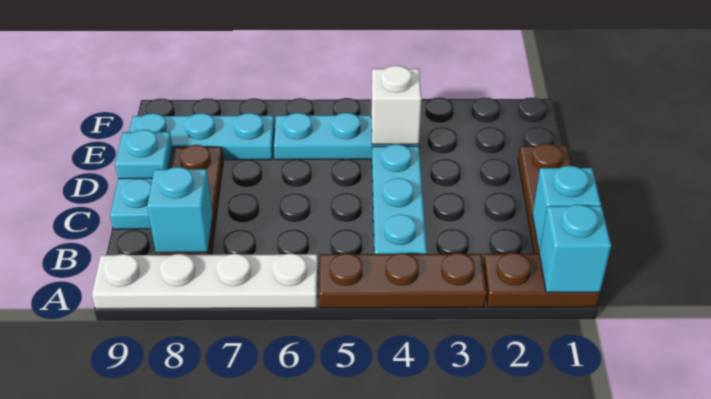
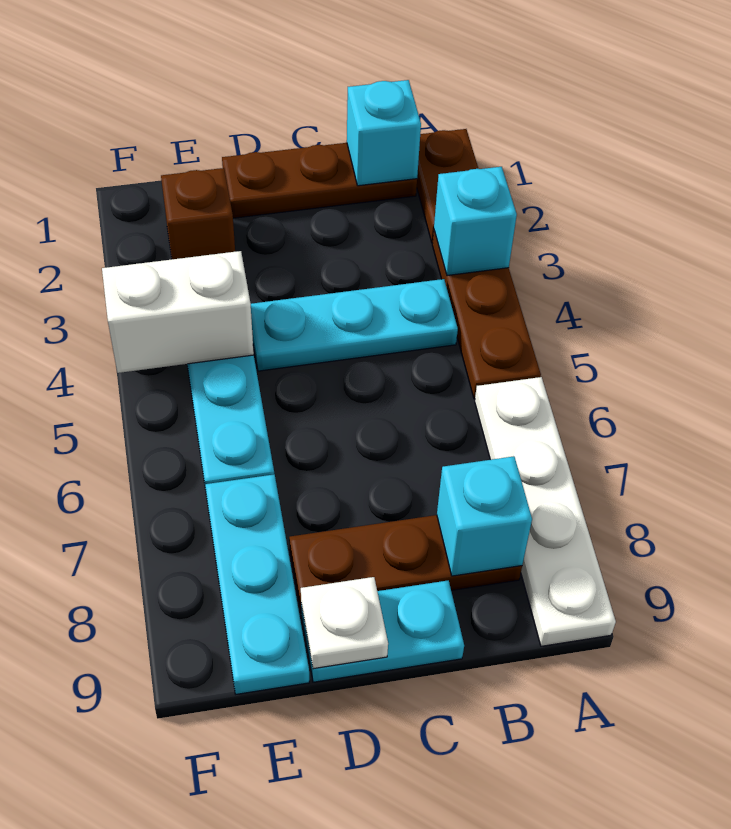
cyan 1x1 brick [539,204,611,292] -> cyan 1x1 brick moved to [434,167,517,276]
cyan 1x1 plate [115,130,172,179] -> white 1x1 plate [301,577,388,669]
none -> brown 1x1 brick [161,168,235,259]
white 1x1 brick [371,66,421,144] -> white 1x2 brick [102,251,254,373]

